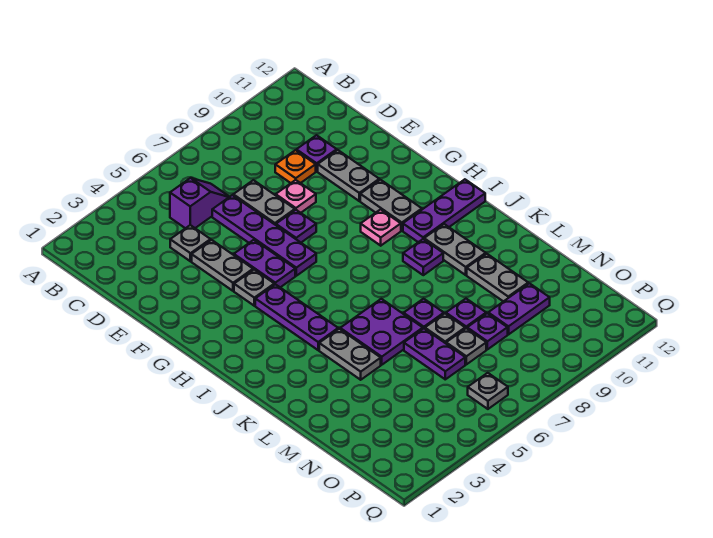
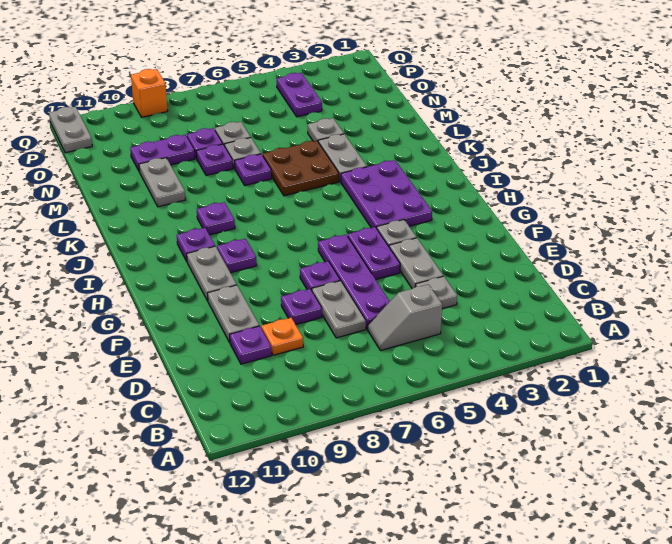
purple 1x2 slope [170,178,229,228] -> grey 1x2 slope [368,284,442,351]
pink 1x1 plate [276,180,316,213] -> purple 1x1 plate [281,289,322,325]
purple 1x3 plate [255,284,338,350] -> purple 2x3 plate [341,160,432,228]
pink 1x1 plate [361,209,401,246] -> purple 1x1 plate [217,239,257,273]
purple 1x3 plate [403,179,485,242] -> purple 1x1 plate [177,228,215,261]
grey 1x2 plate [424,224,486,275] -> grey 1x2 plate moved to [49,107,92,153]
purple 2x2 plate [340,299,423,365] -> brown 2x2 plate [263,141,339,196]
purple 1x2 plate [404,329,465,379] -> purple 1x2 plate moved to [277,73,322,117]
grey 1x1 plate [468,373,508,409] -> grey 1x1 plate moved to [308,118,344,141]
none -> orange 1x1 brick [131,69,168,117]

